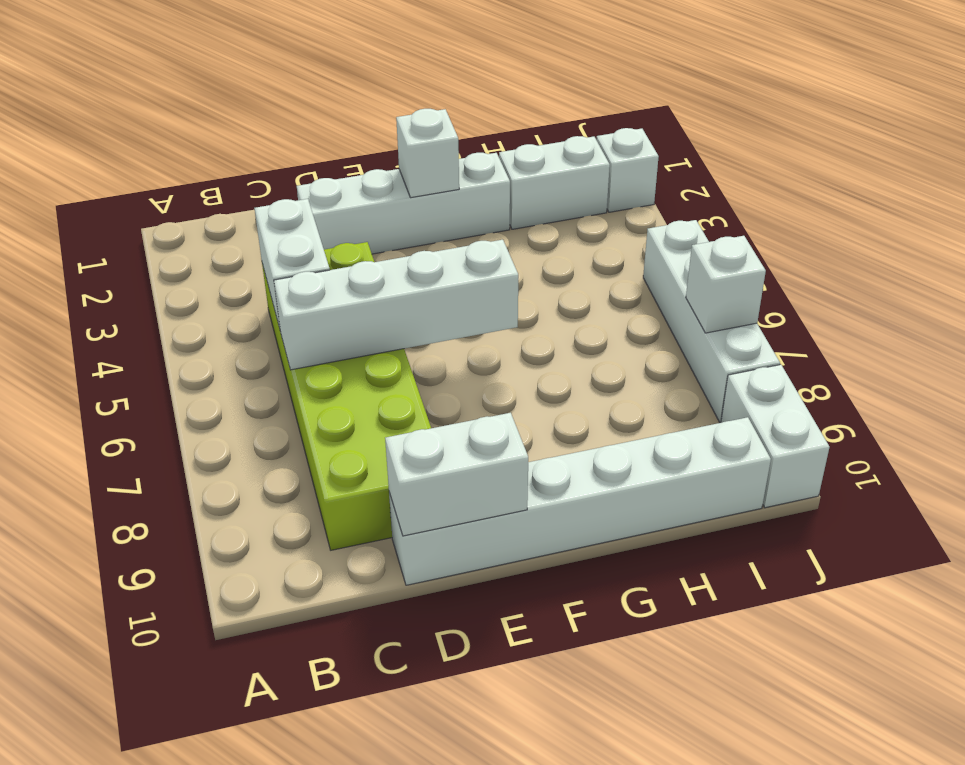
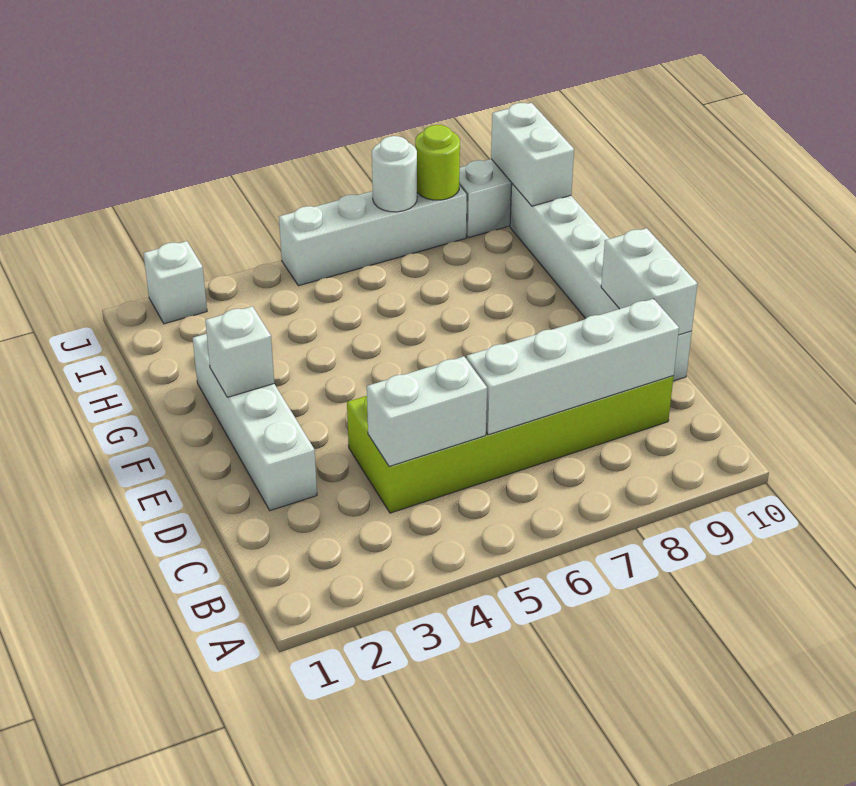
white 1x4 brick [274,240,518,370] -> white 1x4 brick turned to [466,299,679,435]
white 1x2 brick [499,136,610,229] -> white 1x2 brick moved to [491,103,574,206]
white 1x1 brick [686,236,766,333] -> white 1x1 round brick [372,136,417,212]
none -> lime 1x1 round brick [415,125,460,200]

